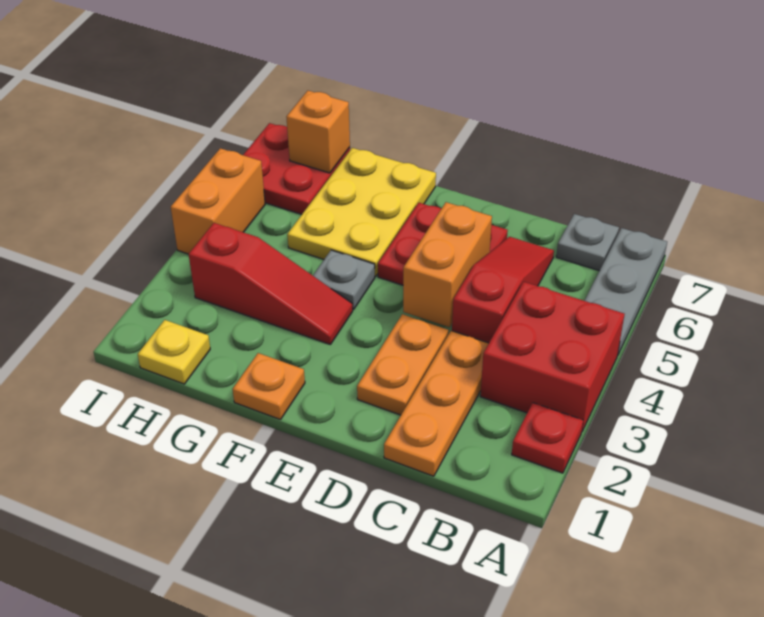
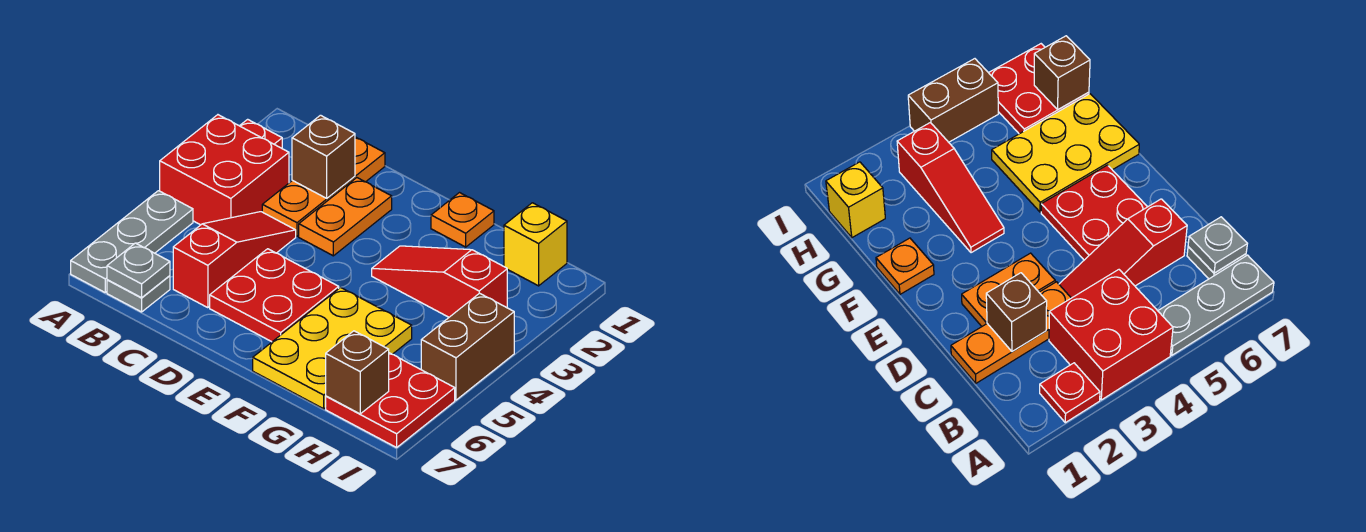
none -> brown 1x1 brick [292,115,355,198]
red 1x3 slope [452,237,554,343] -> red 1x3 slope turned to [173,212,296,308]
orange 1x2 brick [403,202,492,327] -> none
grey 1x1 plate [313,250,375,310] -> grey 1x1 plate moved to [107,243,170,298]
yellow 1x1 plate [138,320,210,384] -> yellow 1x1 brick [504,203,567,286]
orange 1x1 brick [286,91,350,173] -> brown 1x1 brick [326,331,389,414]
orange 1x2 brick [171,148,265,254] -> brown 1x2 brick [421,293,514,400]

